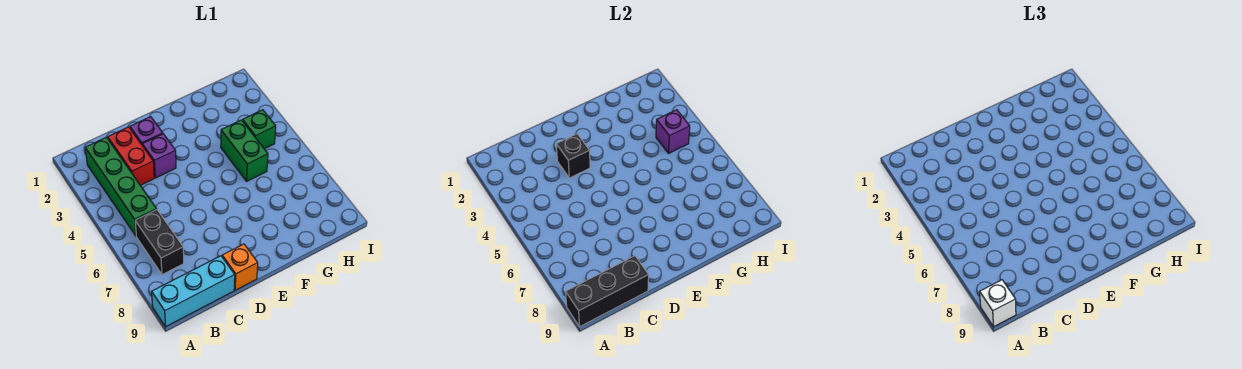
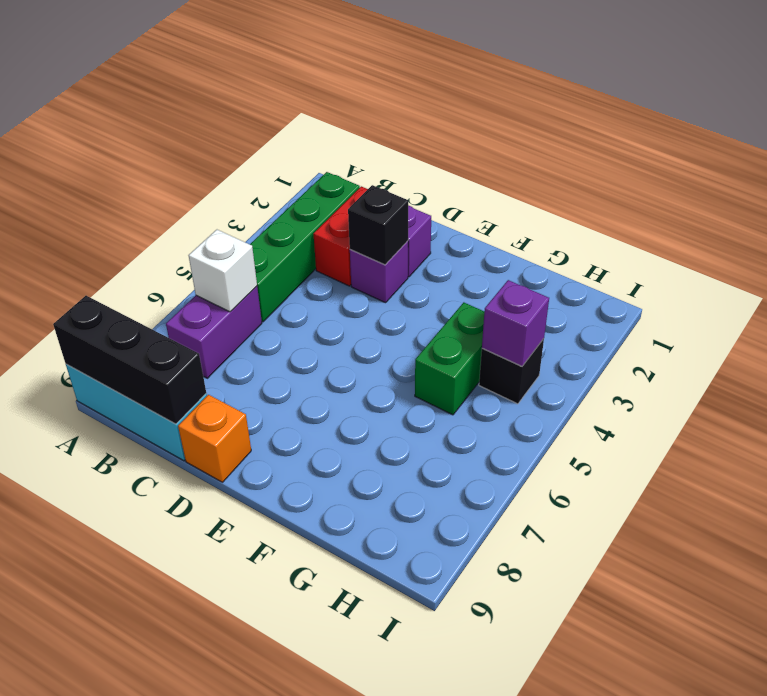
white 1x1 brick [980,280,1016,327] -> white 1x1 brick moved to [188,230,257,312]
black 1x2 brick [135,210,184,275] -> purple 1x2 brick [166,286,262,378]
green 1x1 brick [243,110,276,149] -> black 1x1 brick [479,339,544,404]

